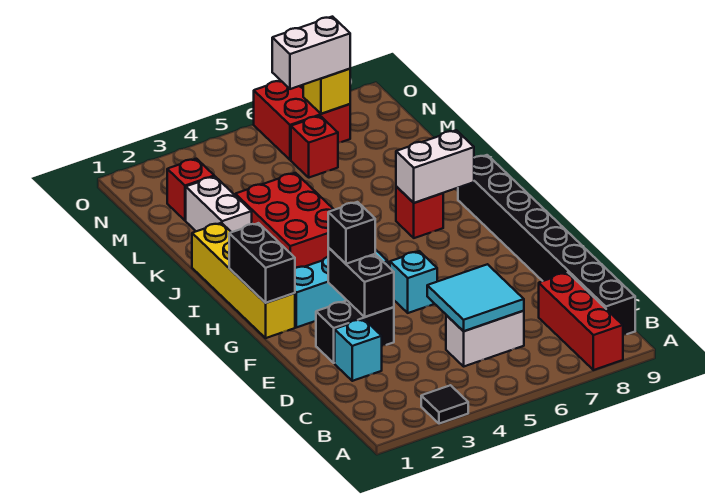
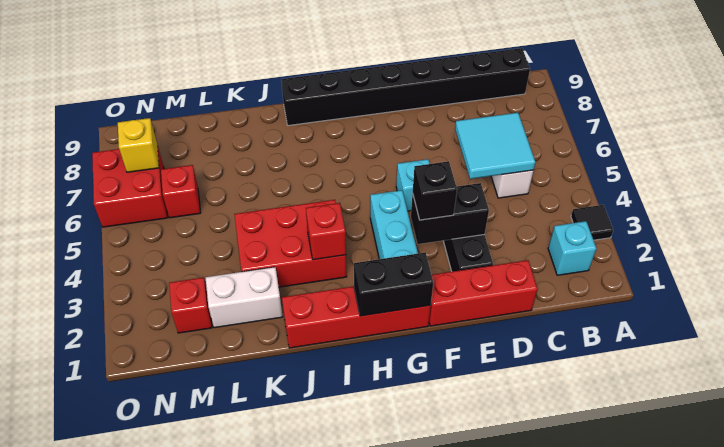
red 1x3 brick [539,273,623,370] -> red 1x3 brick moved to [429,260,538,326]
cyan 1x1 brick [335,319,382,381] -> cyan 1x1 brick moved to [548,221,596,275]
yellow 1x4 brick [192,223,295,338] -> red 1x4 brick [282,286,431,348]
red 1x1 brick [396,187,443,238] -> red 1x1 brick moved to [306,203,346,260]
white 1x2 brick [396,130,474,203] -> none
white 1x2 brick [272,17,350,89] -> none

